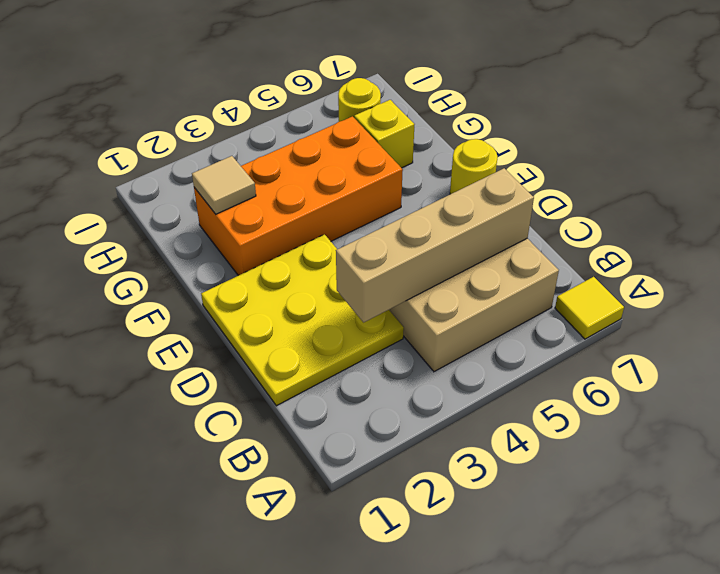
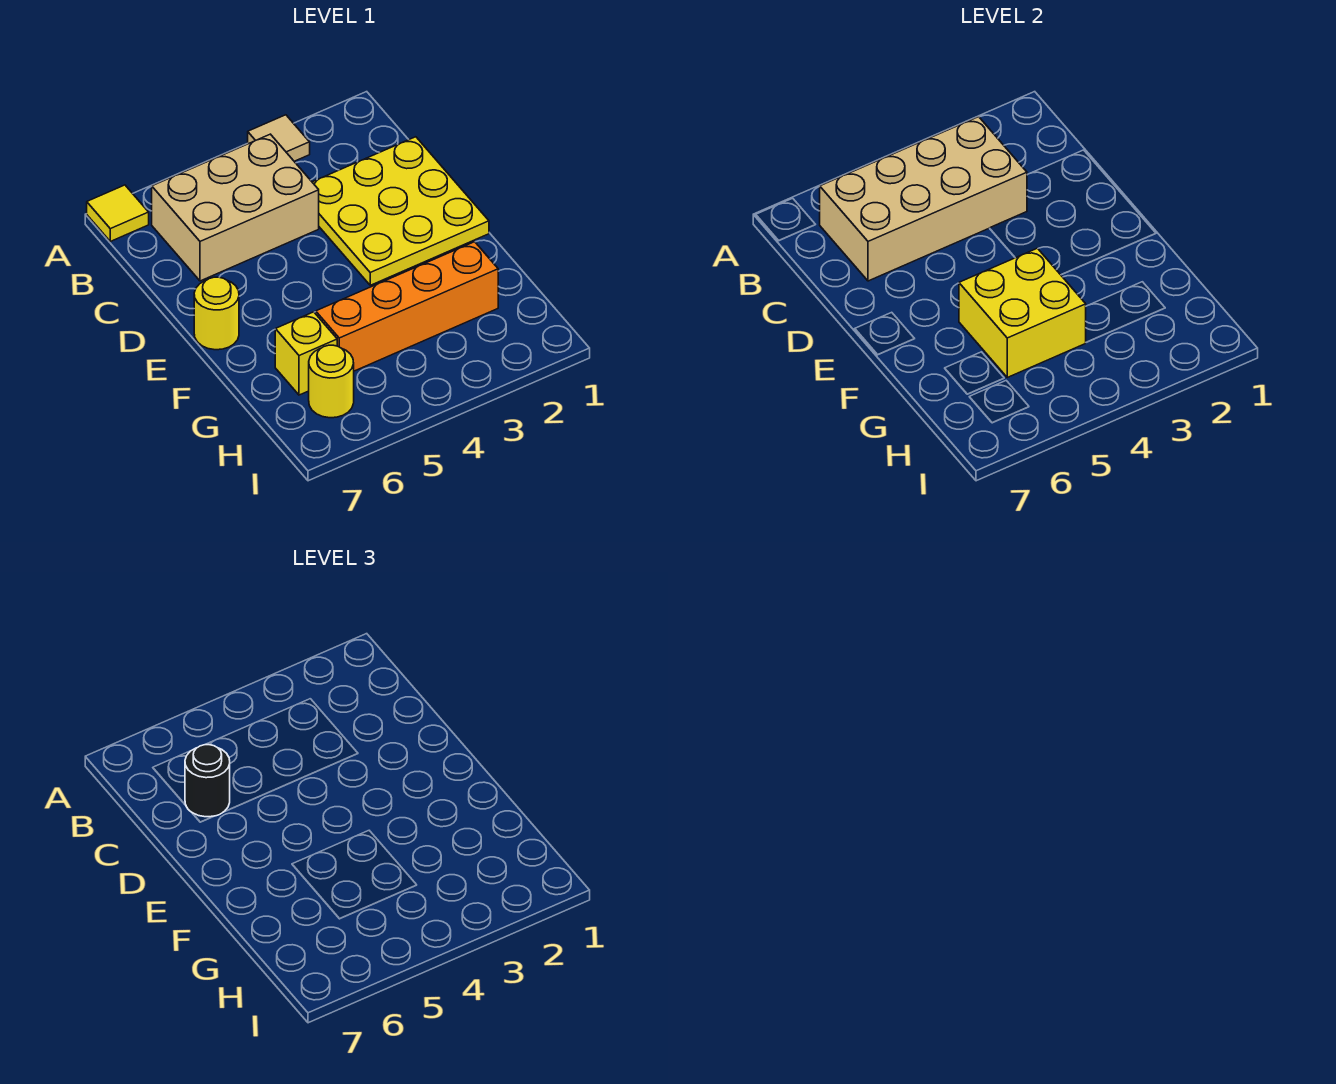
tan 1x4 brick [336,168,534,322] -> tan 2x4 brick [820,117,1027,281]
none -> black 1x1 round brick [185,745,230,817]
orange 2x4 brick [194,116,403,275] -> orange 1x4 brick [316,242,498,371]
none -> yellow 2x2 brick [959,248,1086,377]
tan 1x1 tile [192,156,256,214] -> tan 1x1 tile moved to [248,115,310,161]

